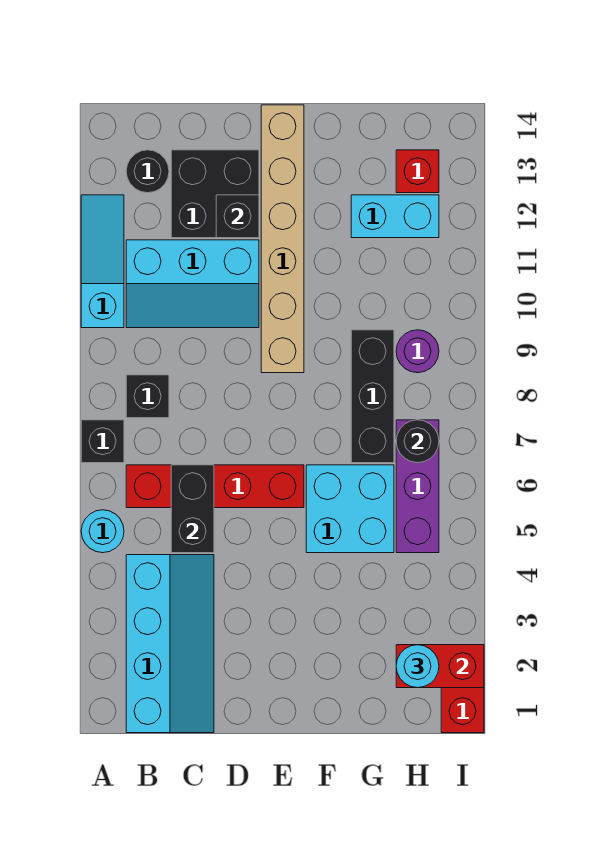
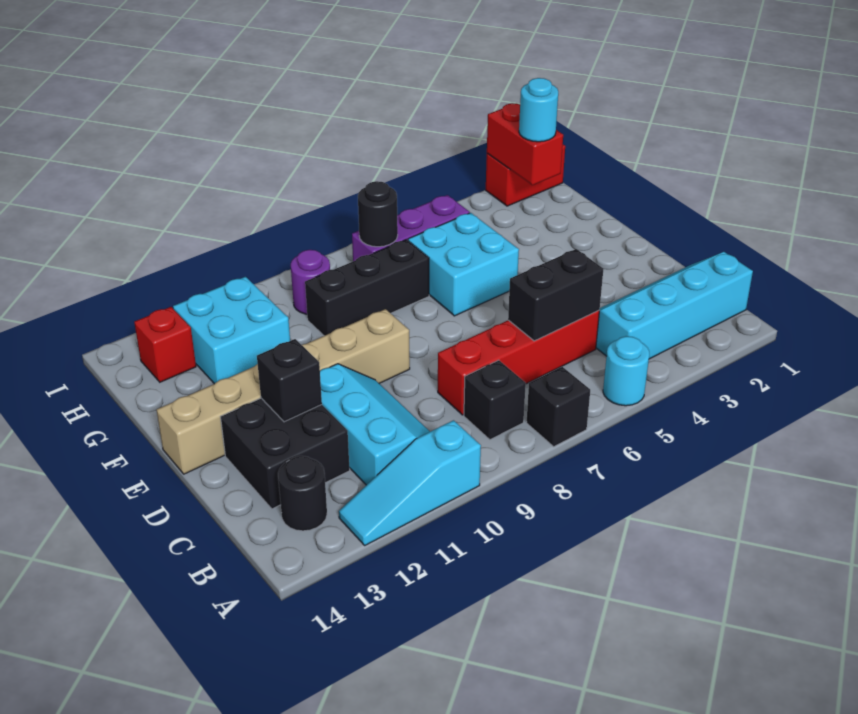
red 1x4 brick [126,465,304,508] -> red 1x4 brick turned to [438,311,599,415]
cyan 1x2 brick [351,195,439,238] -> cyan 2x2 brick [173,277,290,384]

